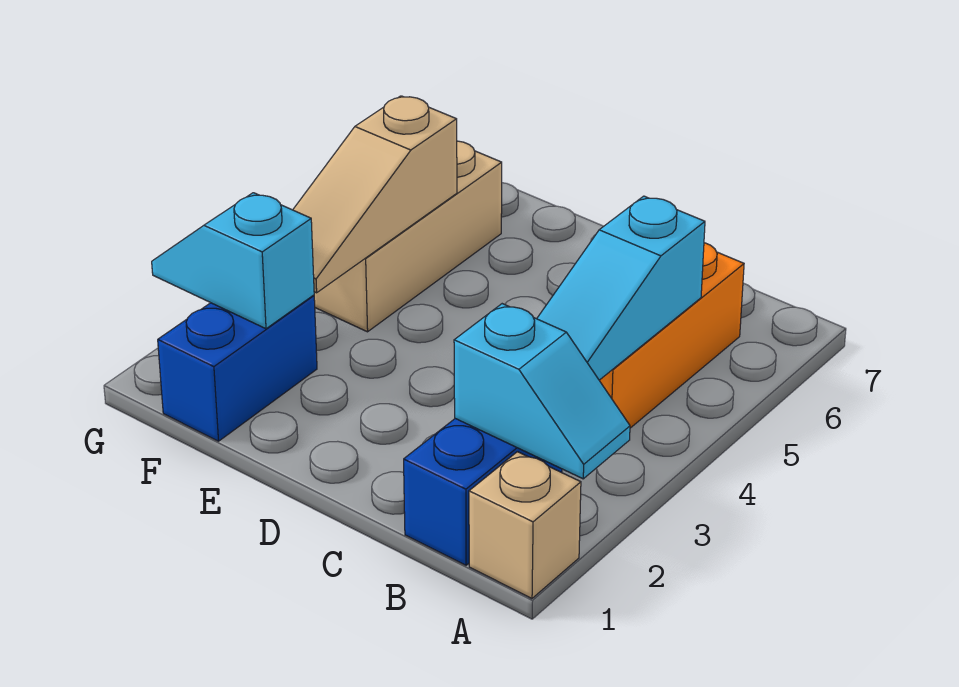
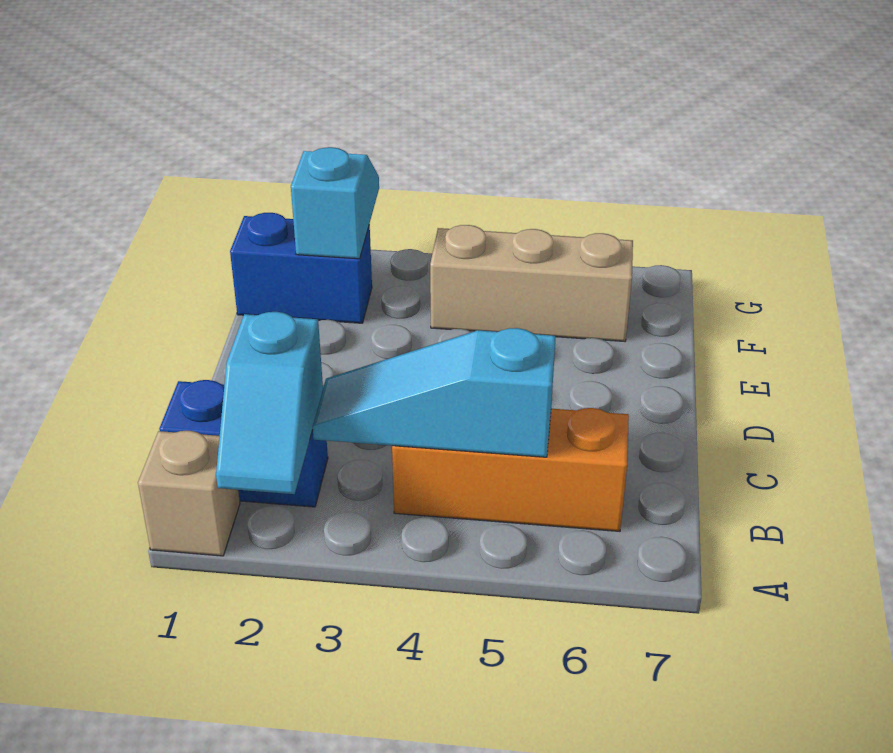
tan 1x3 slope [293,96,457,293] -> none

